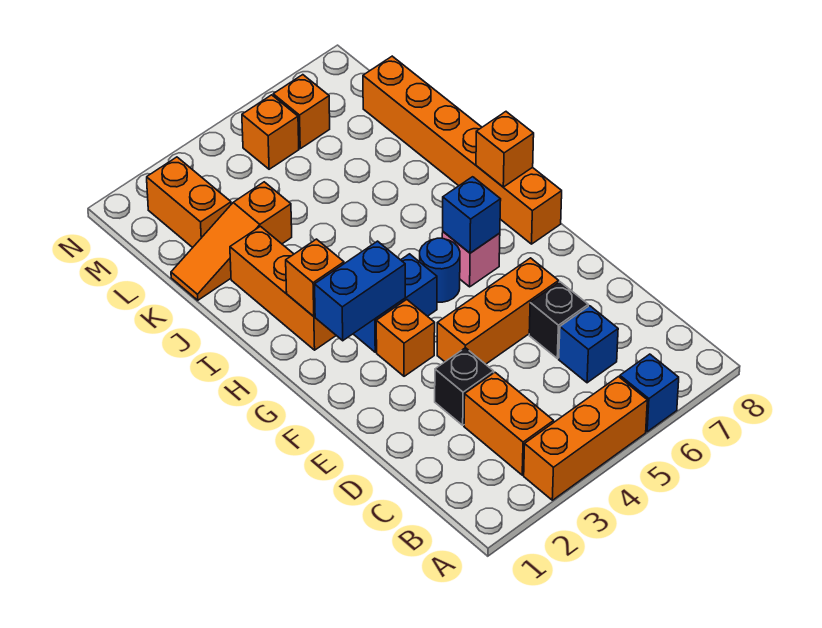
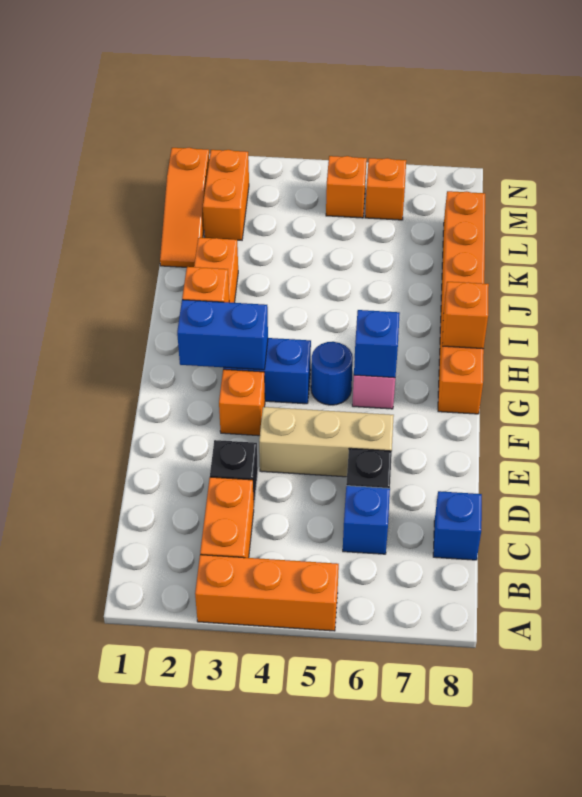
blue 1x1 brick [620,354,679,432] -> blue 1x1 brick moved to [433,491,482,560]
orange 1x3 brick [437,258,559,364] -> tan 1x3 brick [259,407,394,477]
orange 1x3 slope [171,182,292,300] -> orange 1x3 slope turned to [160,148,209,267]

